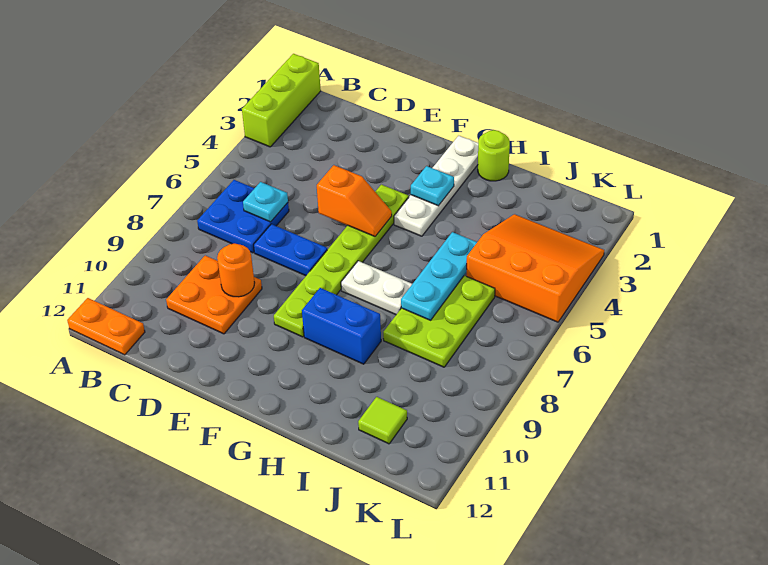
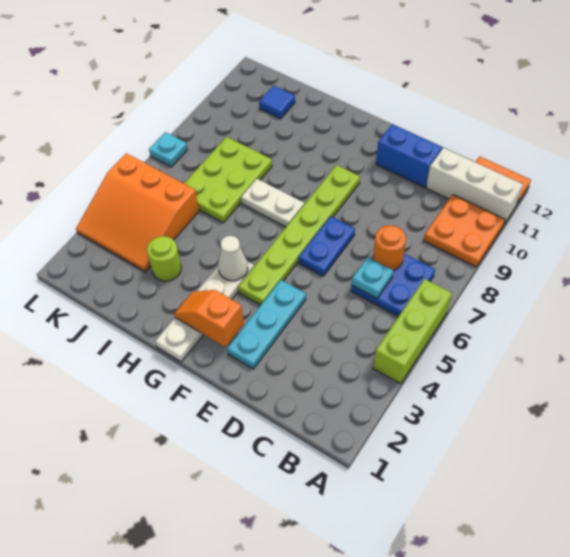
lime 1x3 brick [242,54,321,147] -> lime 1x3 brick moved to [373,279,452,384]
none -> white 1x3 brick [426,148,523,224]
orange 2x2 plate [166,256,262,334] -> orange 2x2 plate moved to [424,195,505,267]
blue 1x2 plate [254,224,327,276] -> blue 1x2 plate turned to [299,216,355,276]
orange 1x1 round brick [217,244,255,297] -> orange 1x1 round brick moved to [373,225,406,270]
orange 1x2 slope [317,165,392,236] -> orange 1x2 slope moved to [174,290,244,347]
cyan 1x1 plate [411,166,454,206] -> cyan 1x1 plate moved to [149,132,188,167]
none -> white 1x1 cone [218,236,248,281]
blue 1x2 brick [302,288,381,364] -> blue 1x2 brick moved to [376,124,442,187]
lime 1x1 round brick [478,130,510,181] -> lime 1x1 round brick moved to [147,236,181,281]
cyan 1x3 plate [401,232,477,320] -> cyan 1x3 plate moved to [227,280,306,369]
lime 1x1 tile [358,397,407,444] -> blue 1x1 tile [259,86,295,119]

